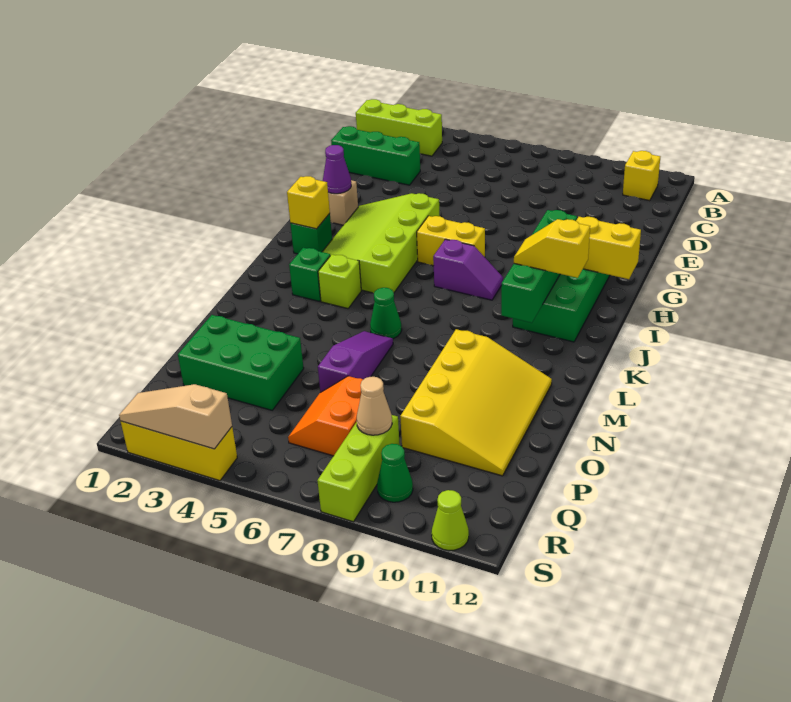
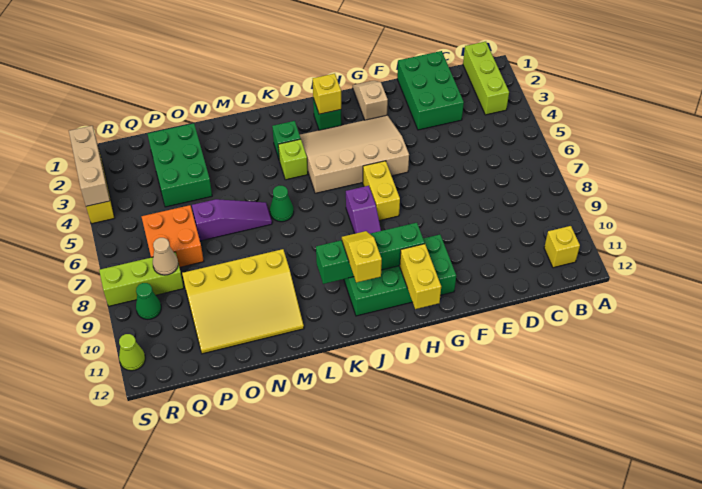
green 1x3 brick [331,126,420,185] -> green 2x3 brick [397,51,464,130]
purple 1x1 cone [323,145,351,194] -> none
lime 3x4 slope [322,193,440,293] -> tan 3x4 slope [300,115,409,193]
orange 2x2 slope [288,376,363,456] -> orange 2x2 brick [142,205,204,267]
tan 1x3 slope [119,384,232,449] -> tan 1x3 brick [69,126,110,206]

